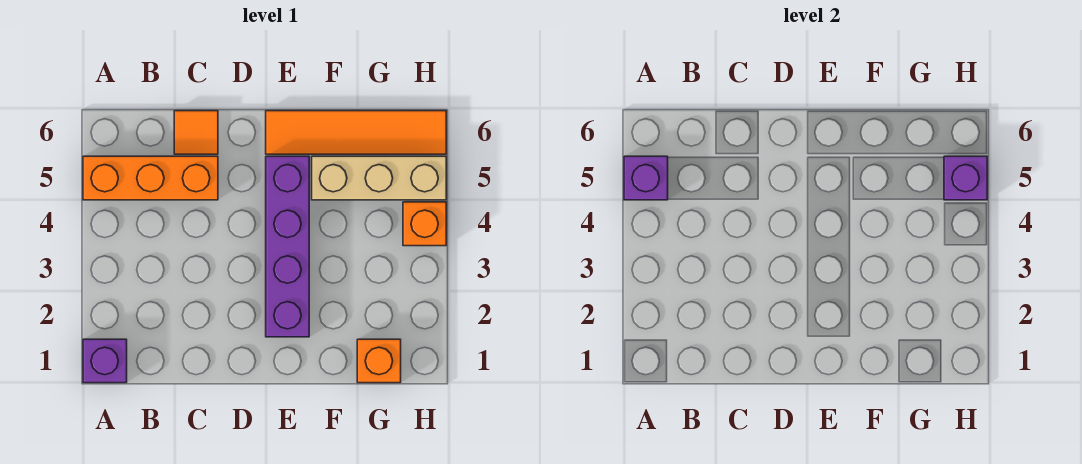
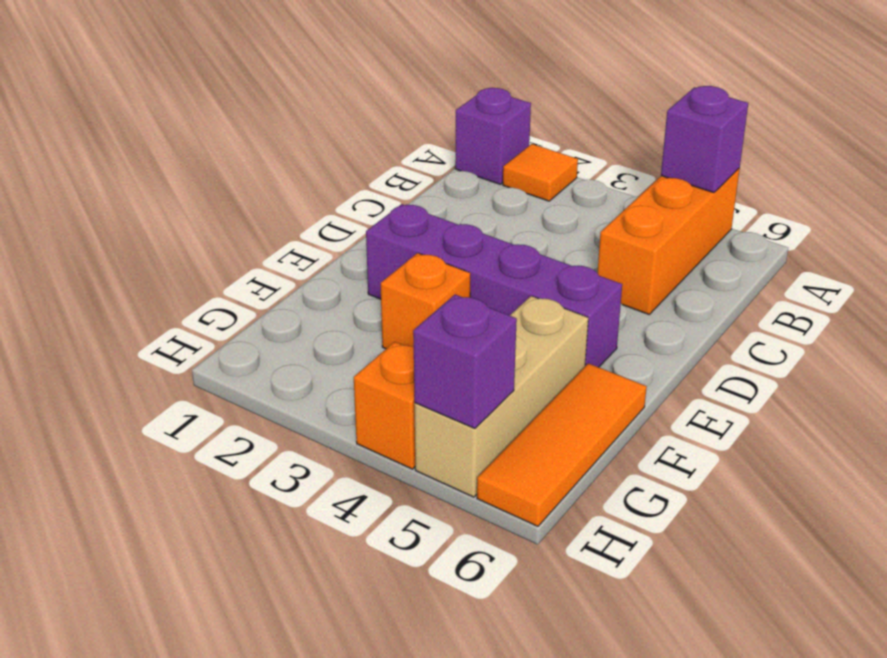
orange 1x1 tile [174,111,218,154] -> orange 1x1 tile moved to [503,144,578,201]
orange 1x4 tile [266,111,446,154] -> orange 1x3 tile [477,363,647,526]
orange 1x1 brick [357,339,401,383] -> orange 1x1 brick moved to [381,253,470,349]

